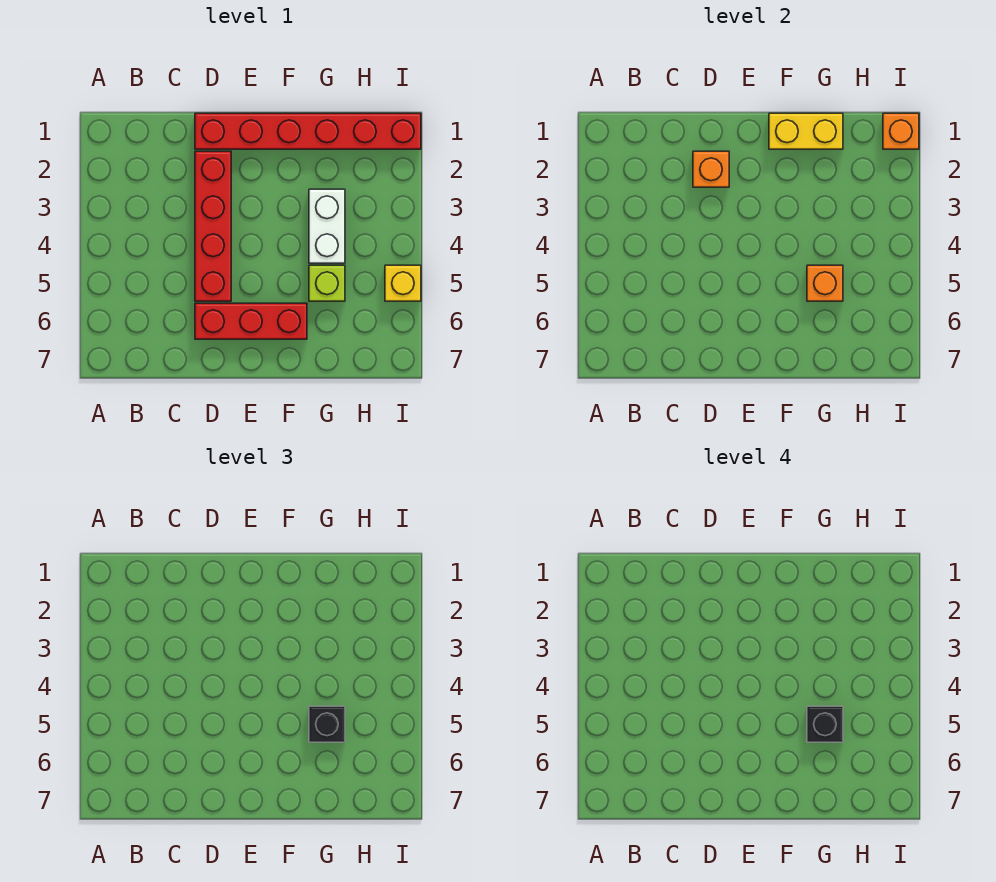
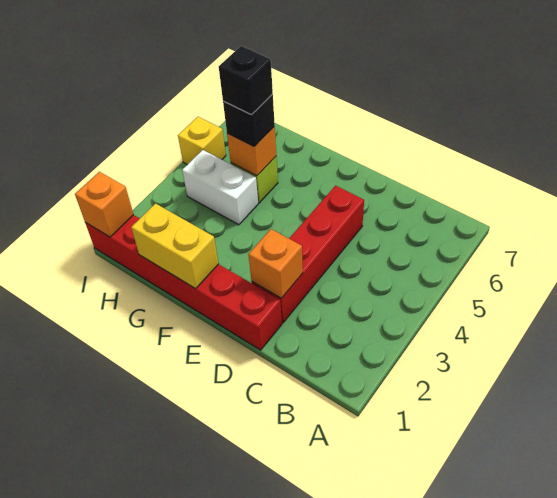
red 1x3 brick [195,303,307,339] -> none
white 1x2 brick [309,189,345,263] -> white 1x2 brick turned to [182,150,258,225]

